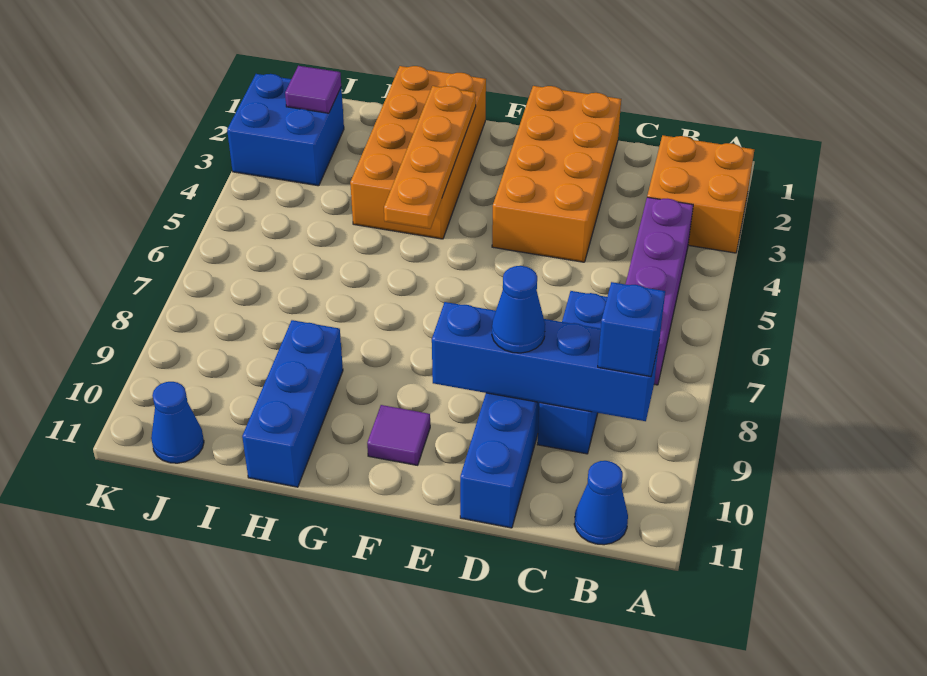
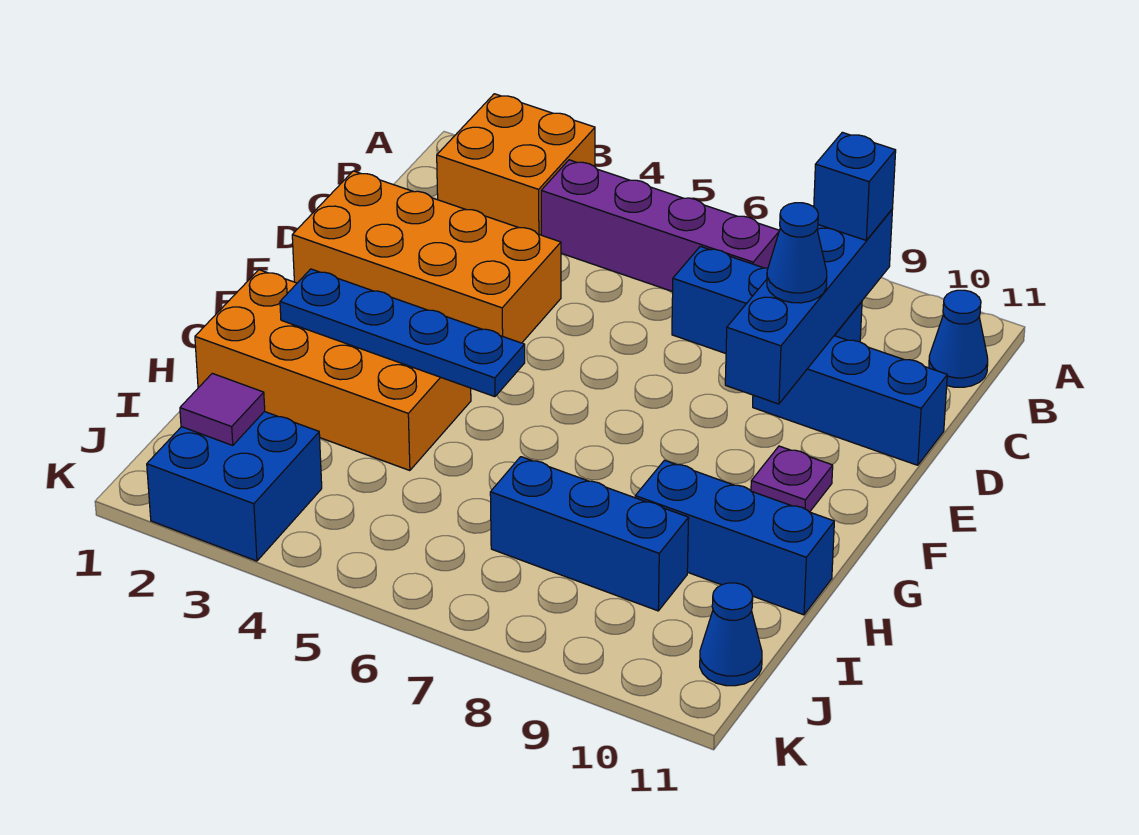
purple 1x1 tile [367,405,430,465] -> purple 1x1 plate [751,446,833,512]
orange 1x4 plate [384,86,476,229] -> blue 1x4 plate [280,269,525,397]
none -> blue 1x3 brick [490,457,689,611]

